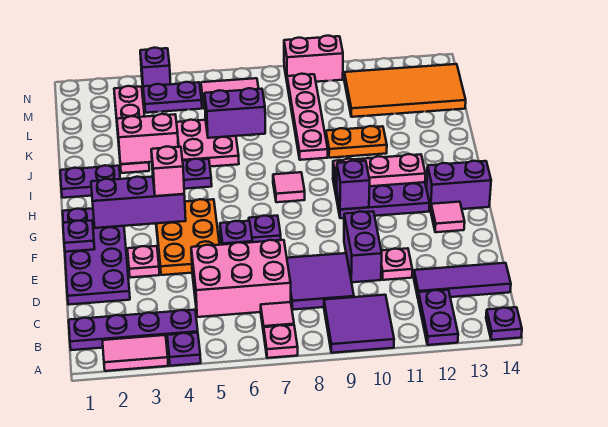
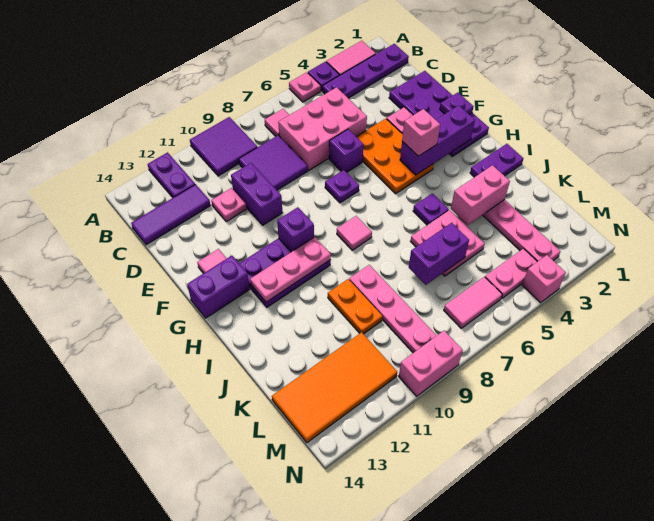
pink 1x1 plate [264,325,298,358] -> pink 1x1 plate moved to [289,72,321,102]
purple 1x1 plate [486,307,522,340] -> none
orange 1x2 plate [326,126,387,158] -> orange 1x2 plate turned to [328,279,382,334]
purple 1x2 plate [143,82,202,113] -> pink 1x2 plate [485,249,537,299]
purple 1x1 brick [140,48,171,86] -> pink 1x1 brick [522,255,566,303]

